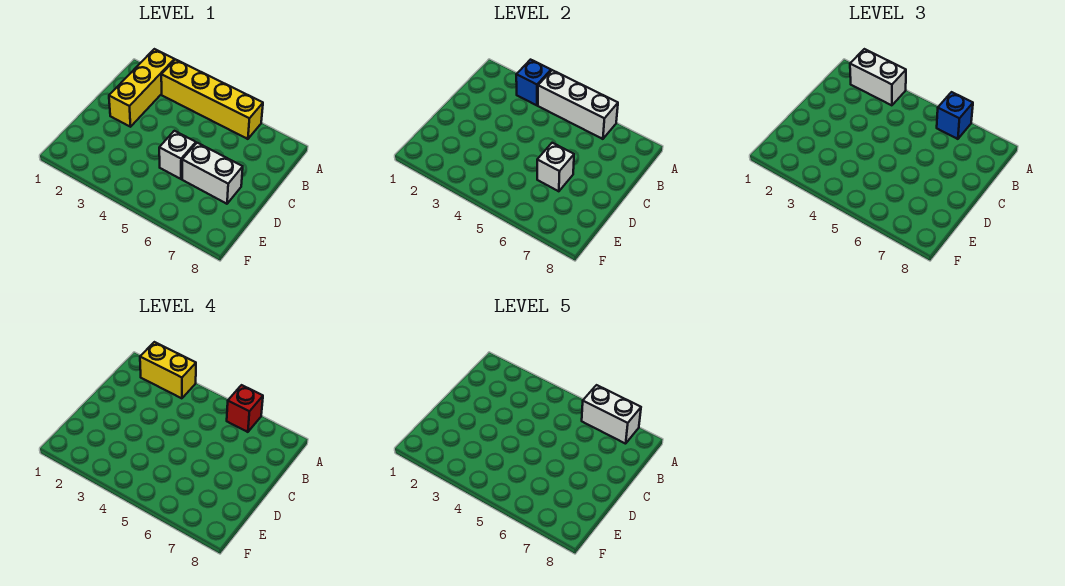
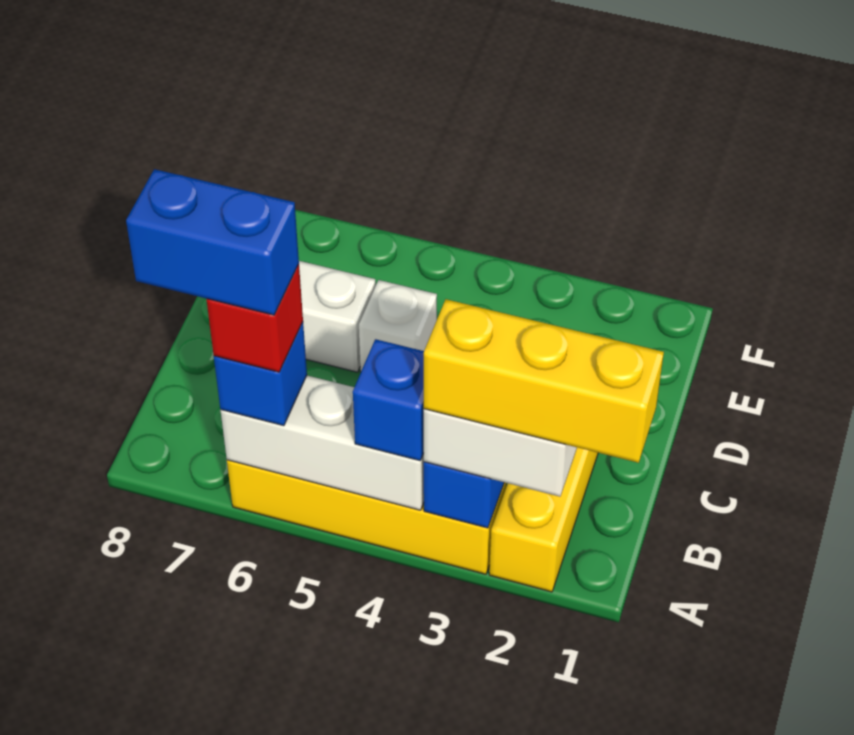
yellow 1x2 brick [140,342,196,398] -> yellow 1x3 brick [424,299,664,463]
none -> blue 1x1 brick [353,339,424,461]
white 1x2 brick [582,385,641,444] -> blue 1x2 brick [126,169,299,315]
white 1x1 brick [537,143,574,191] -> none

